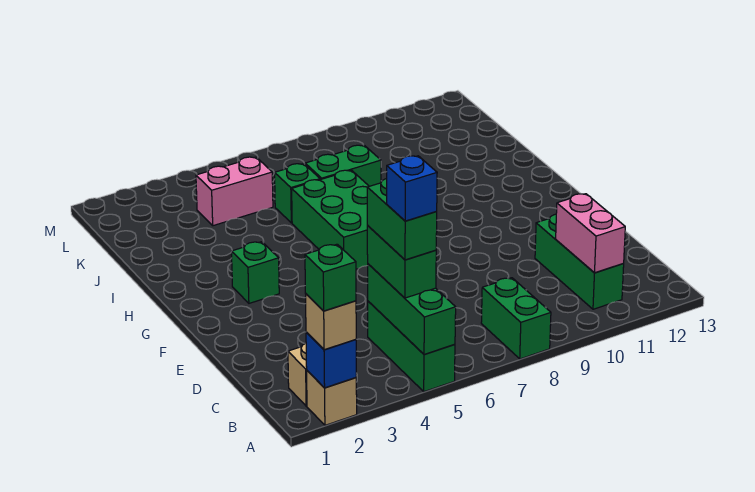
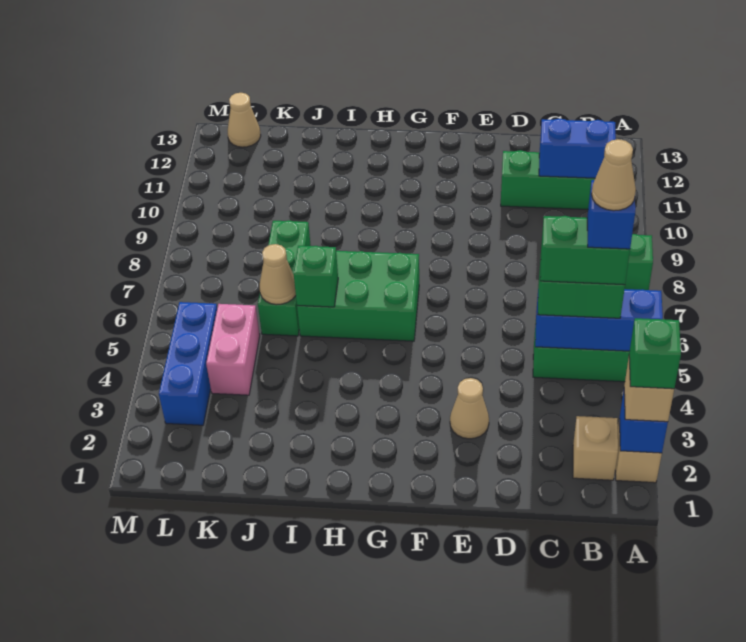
green 1x3 brick [368,264,456,355] -> blue 1x3 brick [535,289,663,351]
none -> tan 1x1 cone [592,139,636,211]
pink 1x2 brick [556,194,625,273] -> blue 1x2 brick [539,119,616,178]
none -> tan 1x1 cone [450,378,489,439]
green 1x1 brick [232,242,279,303] -> green 1x1 brick moved to [294,246,338,307]
none -> tan 1x1 cone [260,244,296,305]
none -> blue 1x3 brick [159,302,217,425]
none -> tan 1x1 cone [228,93,261,147]

